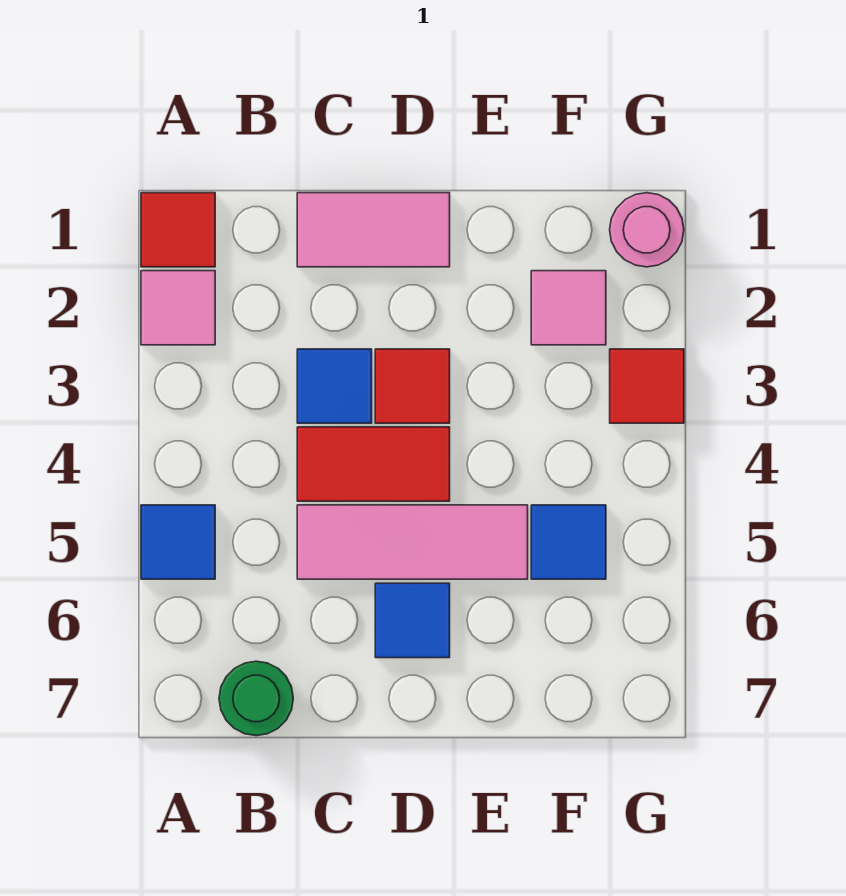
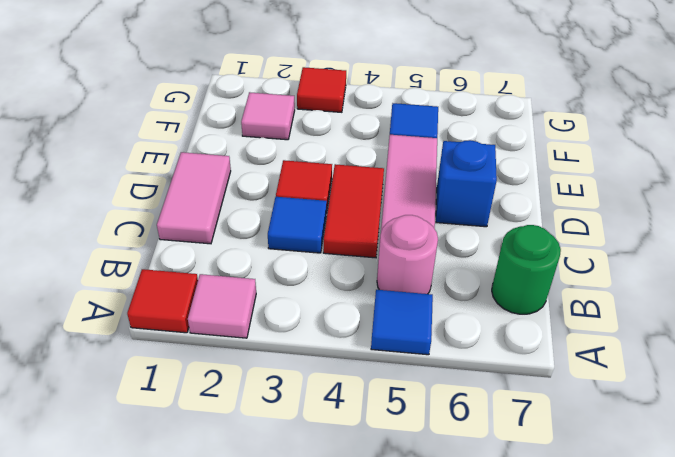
blue 1x1 tile [375,583,450,658] -> blue 1x1 brick [436,140,497,227]
pink 1x1 round brick [610,193,684,267] -> pink 1x1 round brick moved to [377,215,438,294]

